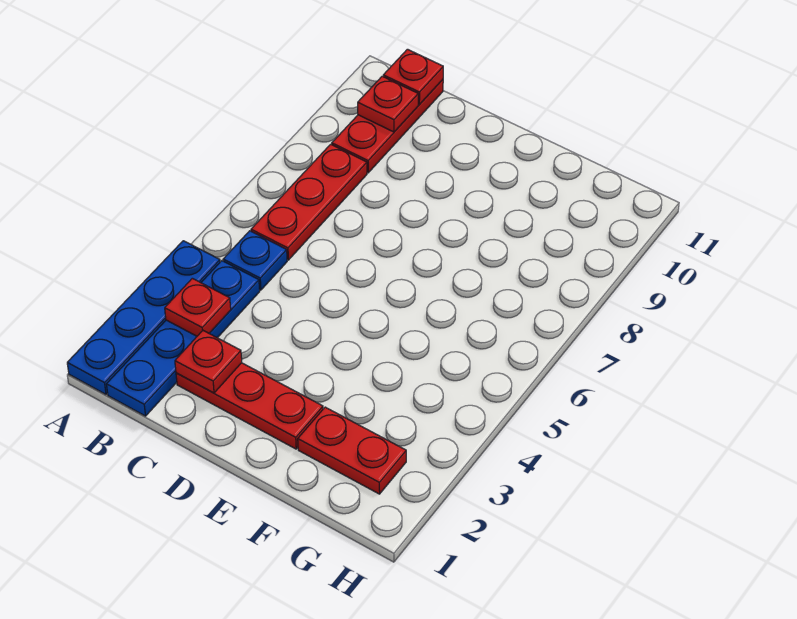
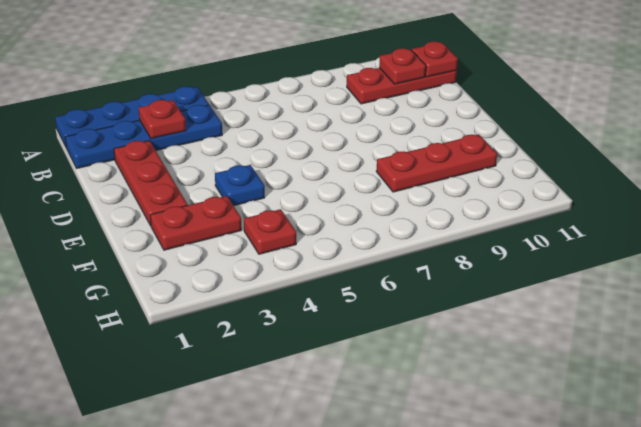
blue 1x1 plate [223,231,287,290] -> blue 1x1 plate moved to [215,165,265,206]
red 1x3 plate [251,144,367,260] -> red 1x3 plate moved to [376,135,497,192]
red 1x1 plate [175,331,242,393] -> red 1x1 plate moved to [244,209,296,254]
red 1x2 plate [298,407,406,494] -> red 1x2 plate turned to [150,196,242,250]

